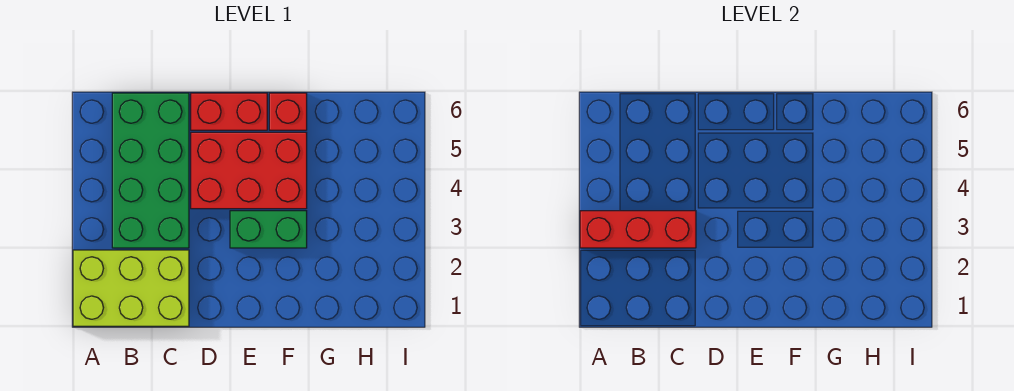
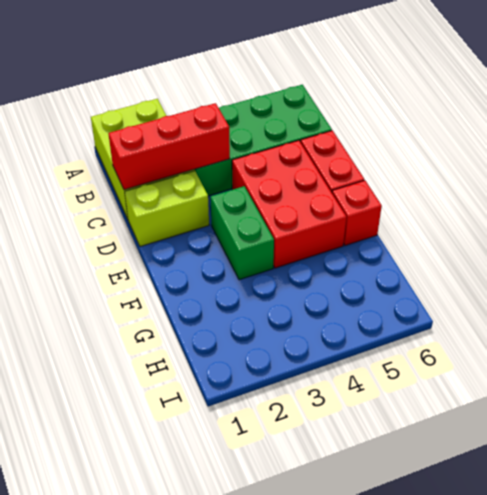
red 1x3 brick [580,211,696,248] -> red 1x3 brick turned to [108,103,230,190]
none -> lime 1x2 brick [125,171,209,247]

